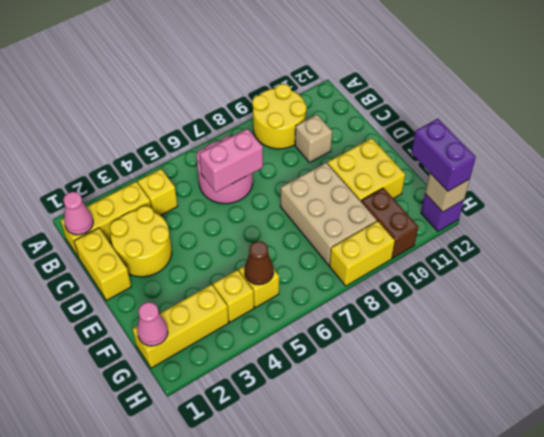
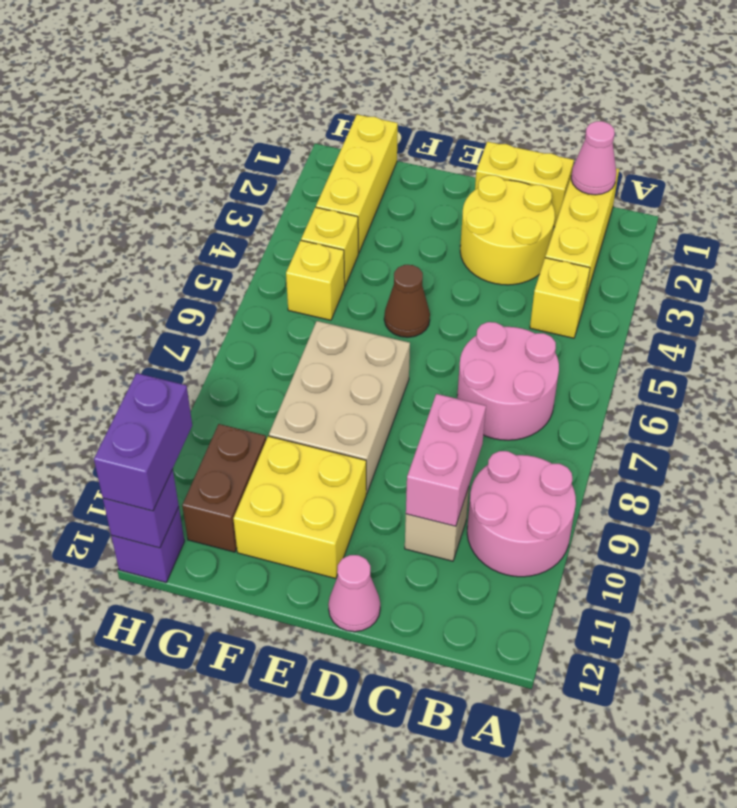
yellow 2x2 round brick [252,84,306,149] -> pink 2x2 round brick [467,451,576,577]
pink 1x2 brick [200,129,263,192] -> pink 1x2 brick moved to [406,394,486,526]
tan 2x3 brick [280,163,377,265] -> tan 2x3 brick turned to [269,321,410,494]
pink 1x1 cone [137,302,168,346] -> pink 1x1 cone moved to [328,555,380,632]
brown 1x1 cone [244,241,274,285] -> brown 1x1 cone moved to [384,265,430,337]
brown 1x2 brick [361,188,418,258] -> brown 1x2 brick turned to [182,424,266,552]
purple 1x2 brick [411,119,476,191] -> purple 1x2 brick turned to [94,373,192,511]
yellow 1x2 brick [329,221,395,286] -> none
tan 1x1 brick [425,173,470,212] -> purple 1x1 brick [103,469,179,548]

